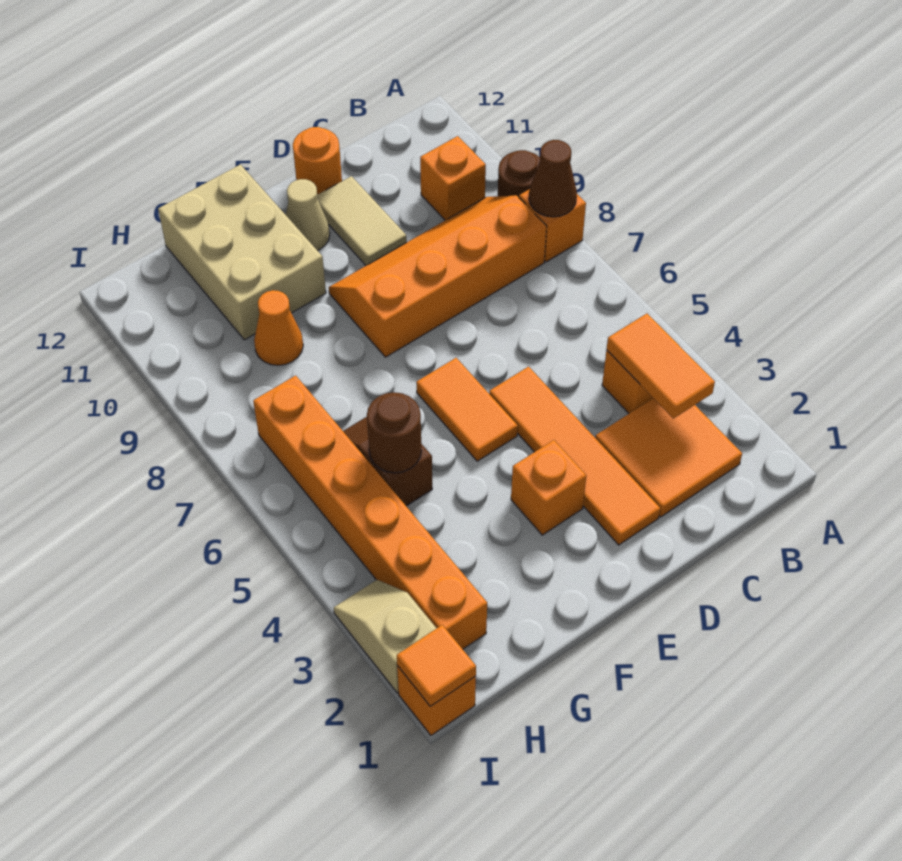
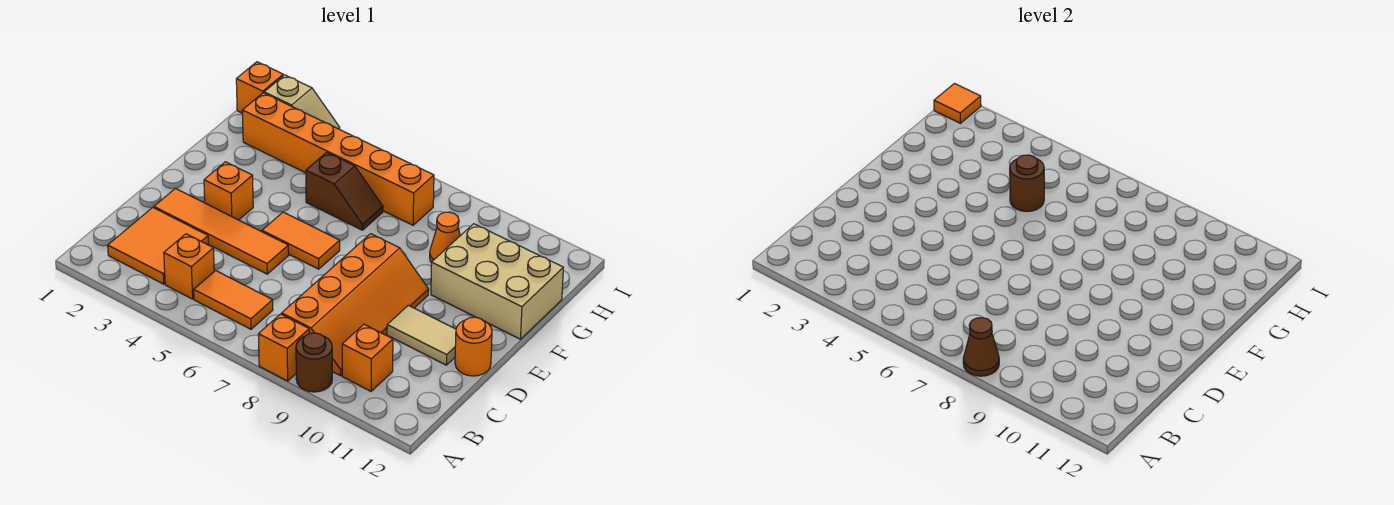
orange 1x2 tile [607,314,715,419] -> orange 1x2 tile moved to [194,271,273,329]
tan 1x1 cone [286,179,330,251] -> none

